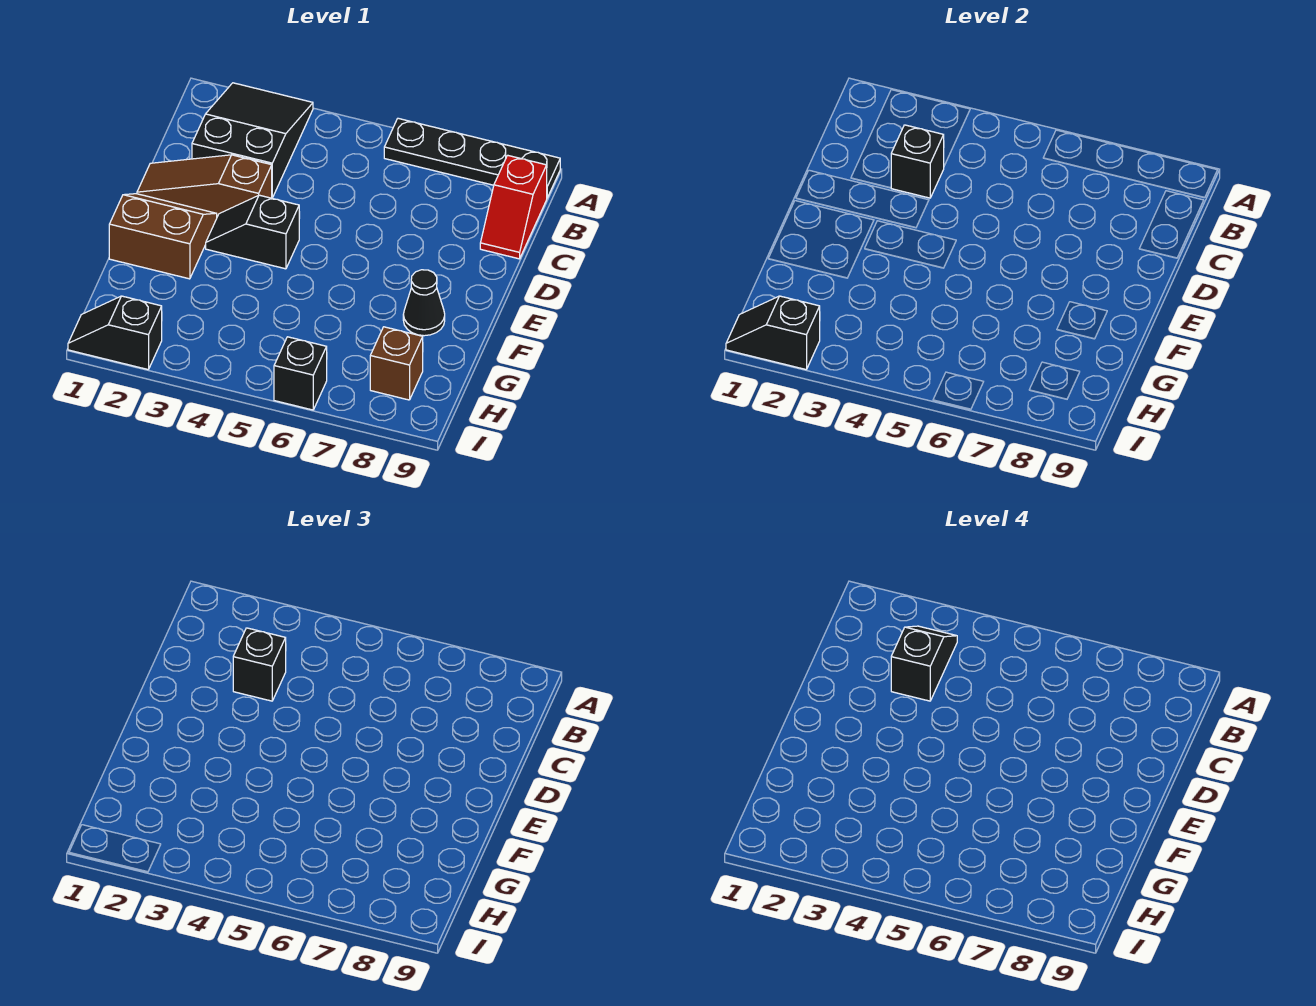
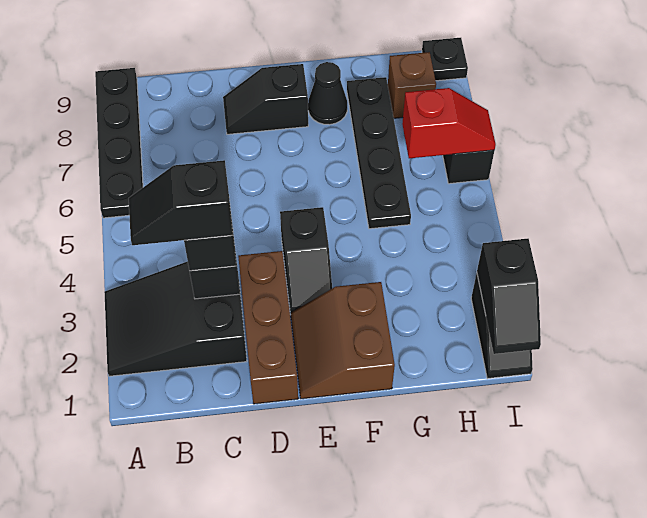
red 1x2 slope [480,155,547,259] -> red 1x2 slope moved to [402,88,496,158]
brown 1x3 slope [137,155,272,217] -> brown 1x3 brick [238,251,298,404]
none -> black 1x2 slope [223,64,308,134]
none -> black 1x4 plate [347,77,411,229]
none -> black 1x1 plate [422,38,468,81]

